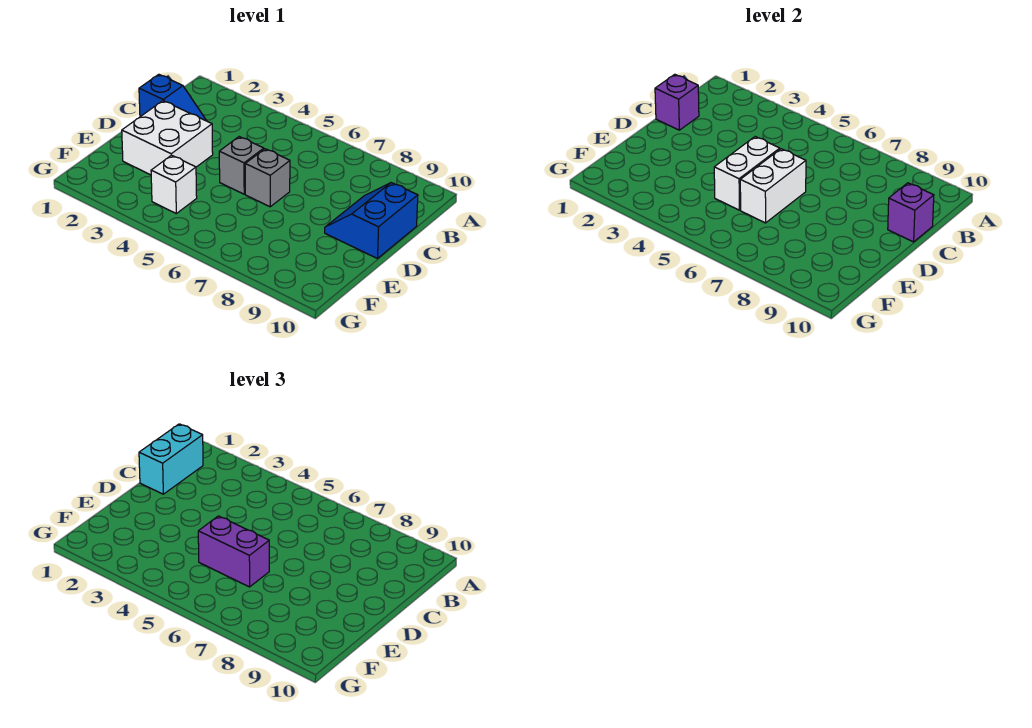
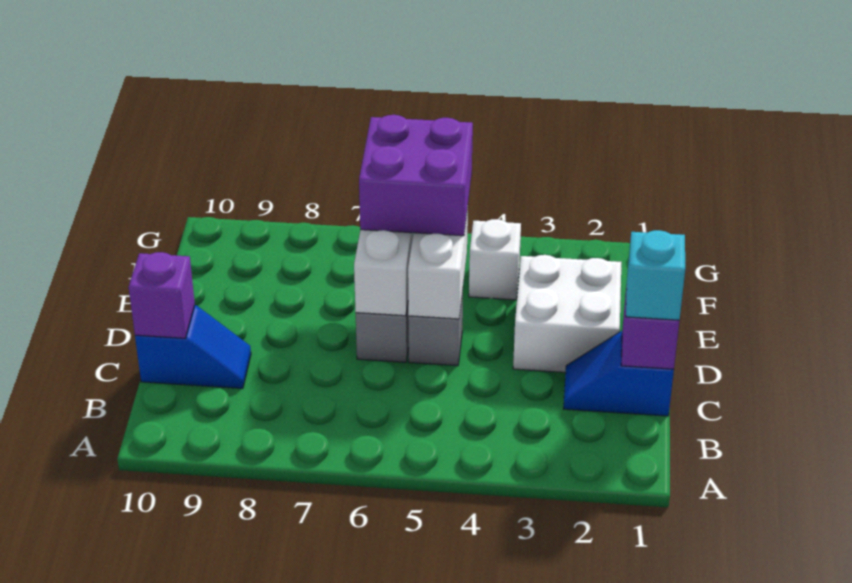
cyan 1x2 brick [139,424,203,494] -> cyan 1x1 brick [626,230,685,320]
blue 2x2 slope [325,183,418,259] -> blue 1x2 slope [135,305,251,388]
purple 1x2 brick [198,516,269,587] -> purple 2x2 brick [359,115,473,236]

